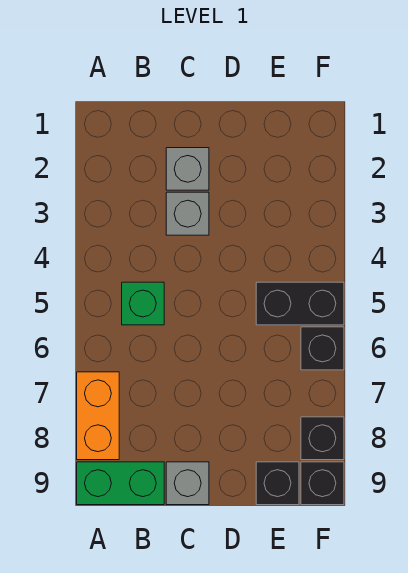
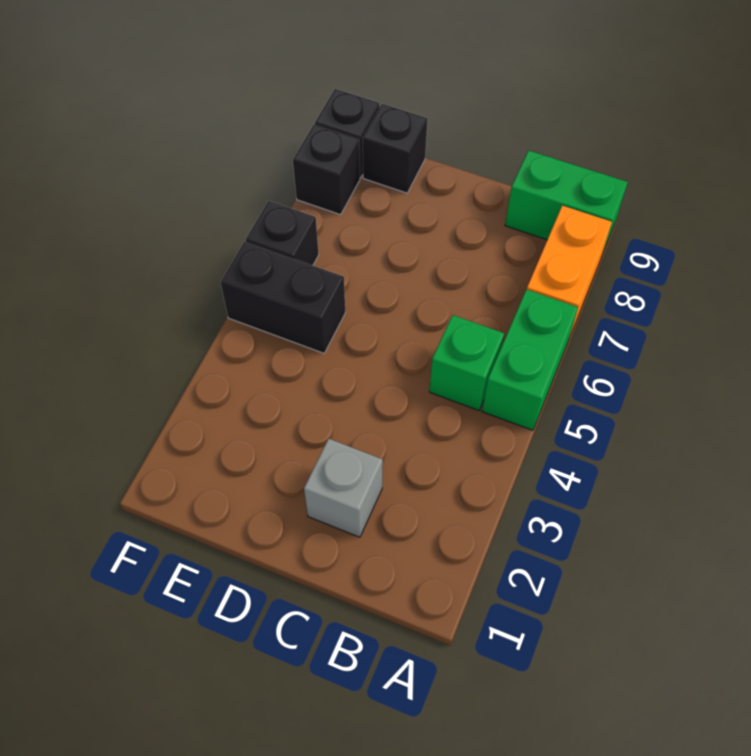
none -> green 1x2 brick [482,289,578,430]
grey 1x1 brick [166,192,209,235] -> none
grey 1x1 brick [166,462,209,505] -> none

